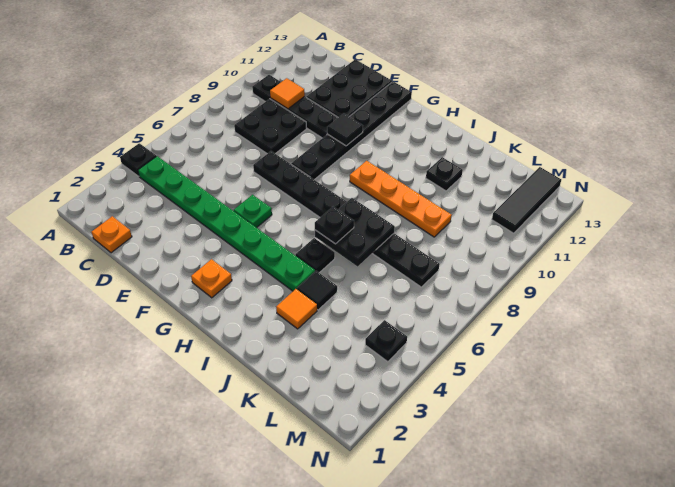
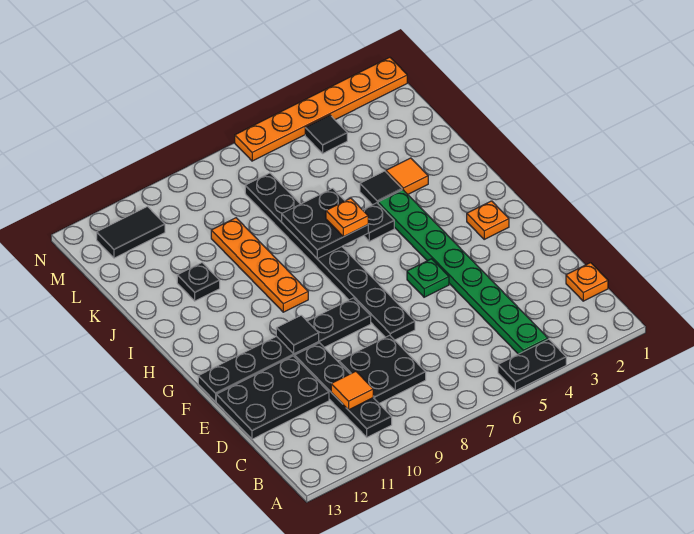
black 1x1 plate [120,143,156,176] -> black 1x2 plate [498,339,566,391]
black 1x1 plate [315,207,354,244] -> orange 1x1 plate [326,198,368,237]
black 1x1 plate [365,320,407,362] -> black 1x1 tile [305,115,347,153]
black 1x3 tile [492,167,561,233] -> black 1x2 tile [97,207,165,258]
none -> orange 1x6 plate [235,57,407,161]

